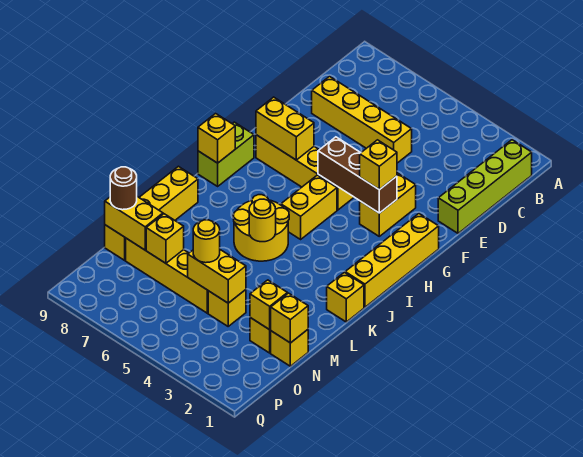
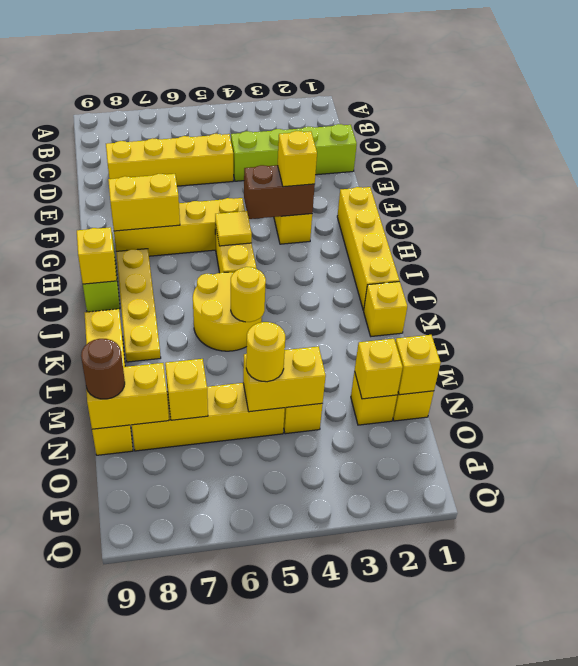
lime 1x4 brick [438,140,532,233] -> lime 1x4 brick turned to [231,124,357,181]
brown 1x3 brick [318,137,397,213] -> brown 1x2 brick [244,165,315,219]
none -> yellow 1x1 tile [215,211,252,246]
none -> yellow 1x4 plate [116,249,161,362]

